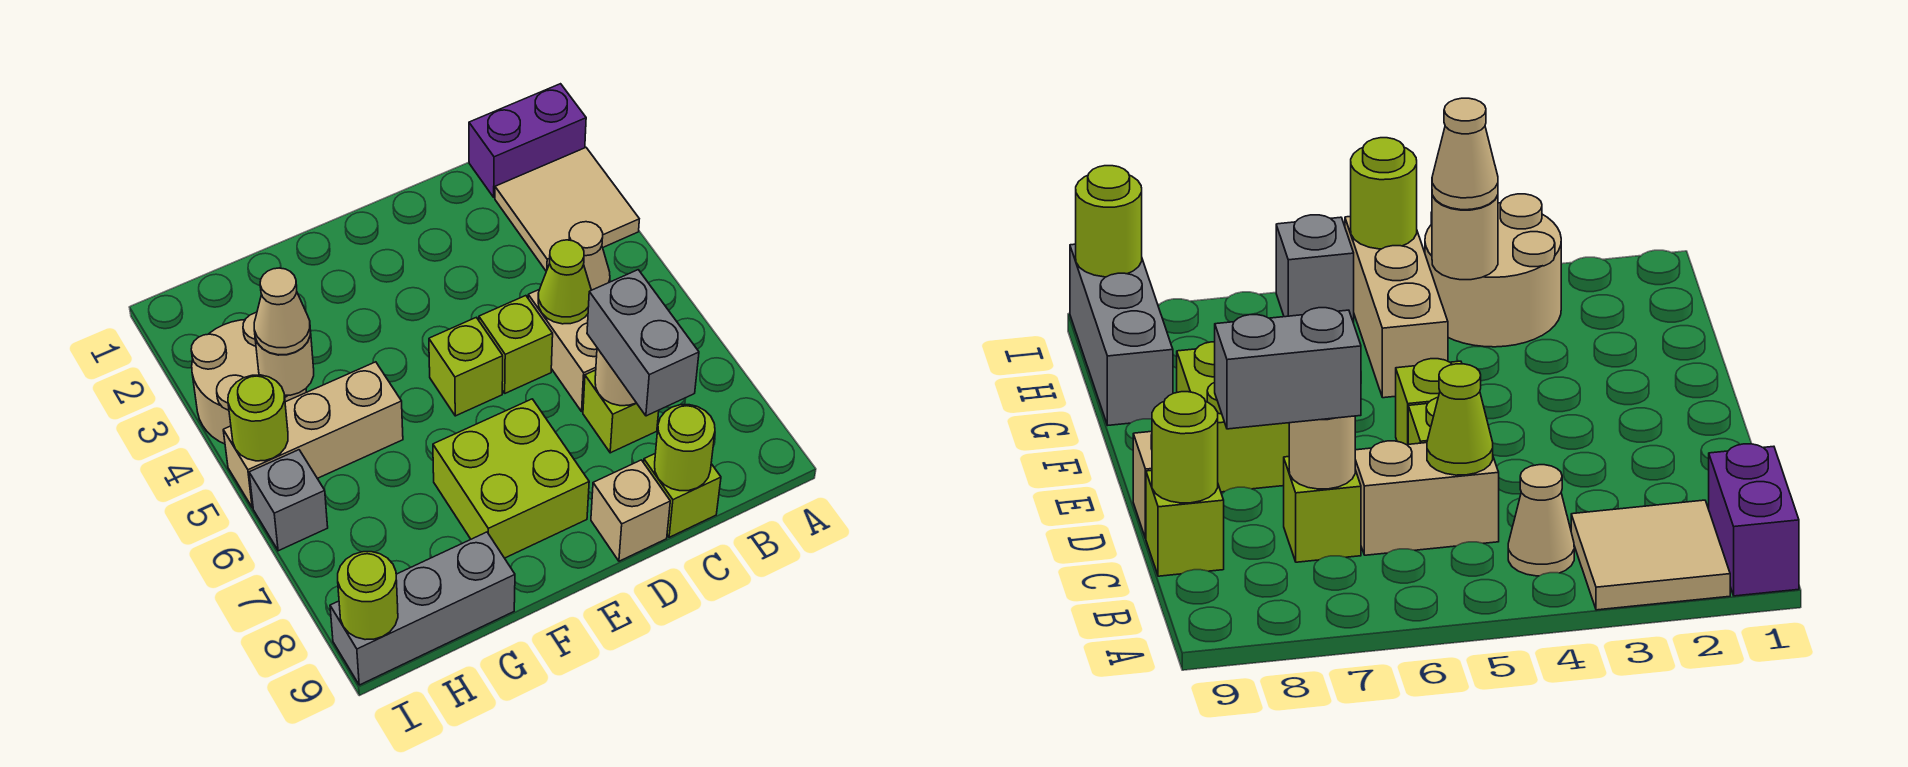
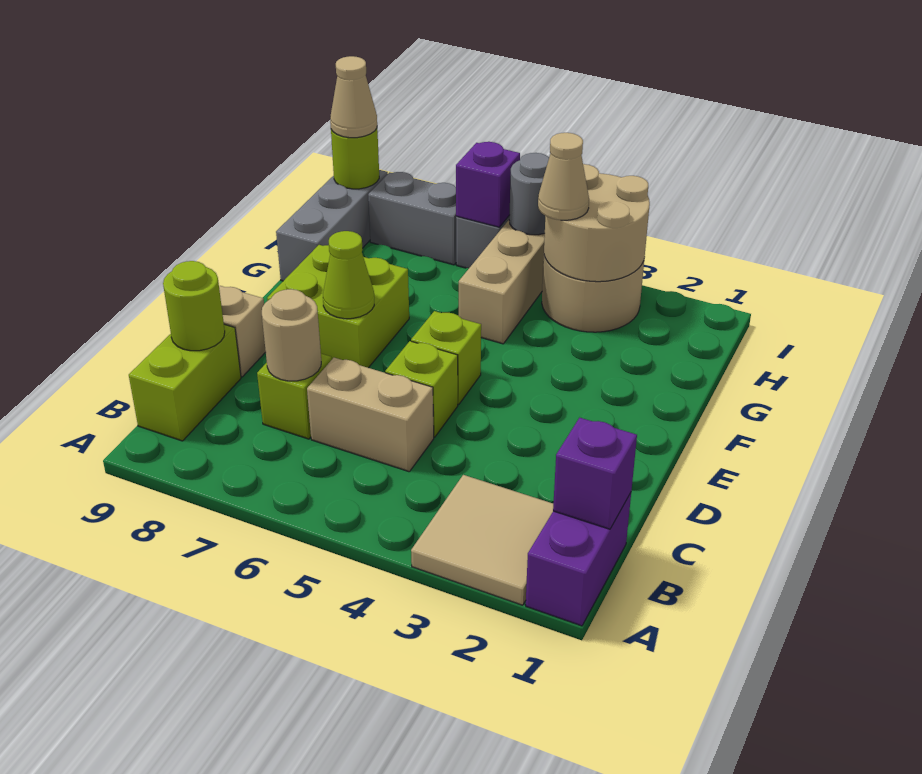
none -> purple 1x1 brick [553,418,637,529]
tan 1x1 cone [569,222,610,290] -> tan 1x1 cone moved to [330,56,377,138]
lime 1x1 cone [538,240,591,324] -> lime 1x1 cone moved to [323,231,374,319]
grey 1x2 brick [587,270,699,416] -> grey 1x2 brick moved to [368,172,456,265]
lime 1x1 brick [644,454,721,537] -> lime 1x2 brick [129,324,241,441]
tan 1x1 round brick [255,330,314,395] -> tan 2x2 round brick [544,164,650,282]
lime 1x1 round brick [228,375,288,461] -> grey 1x1 round brick [509,153,549,235]
none -> purple 1x1 brick [456,142,520,227]

